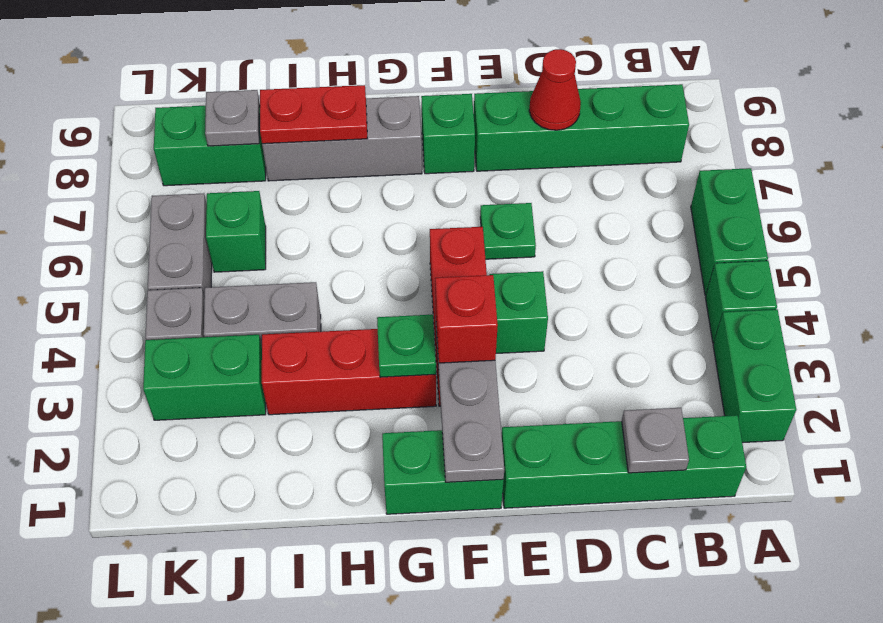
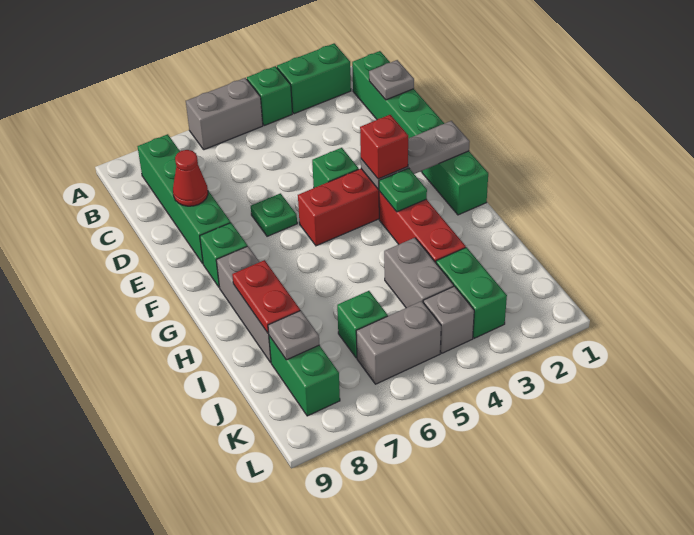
green 1x2 brick [691,168,768,295] -> grey 1x2 brick [186,78,263,150]

